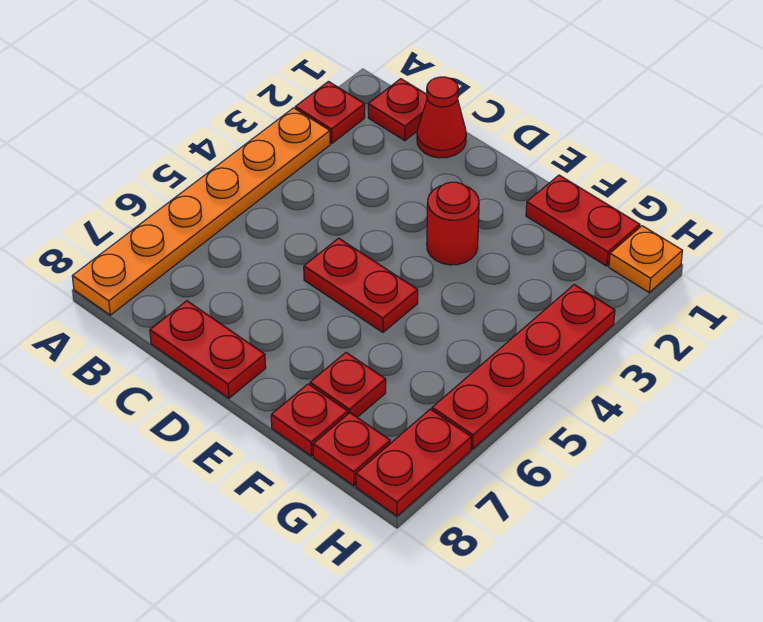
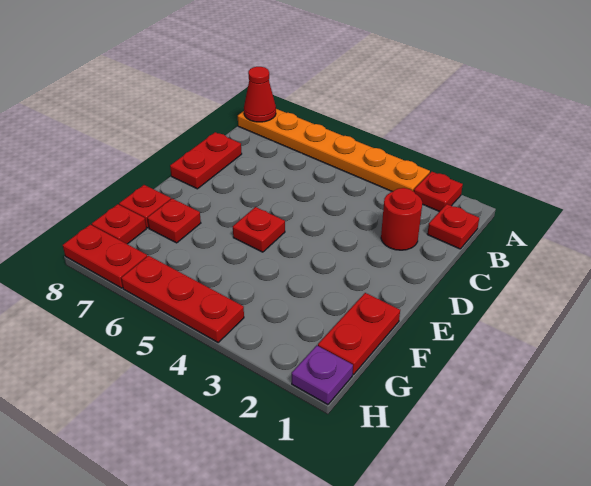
red 1x1 cone [417,77,466,158] -> red 1x1 cone moved to [244,67,276,122]
red 1x2 plate [304,238,418,332] -> red 1x1 plate [233,207,285,252]
red 1x1 round brick [427,182,479,265] -> red 1x1 round brick moved to [381,188,422,250]
orange 1x1 plate [609,226,682,292] -> purple 1x1 plate [292,346,353,405]
red 1x4 plate [432,285,615,449] -> red 1x3 plate [121,256,244,342]

